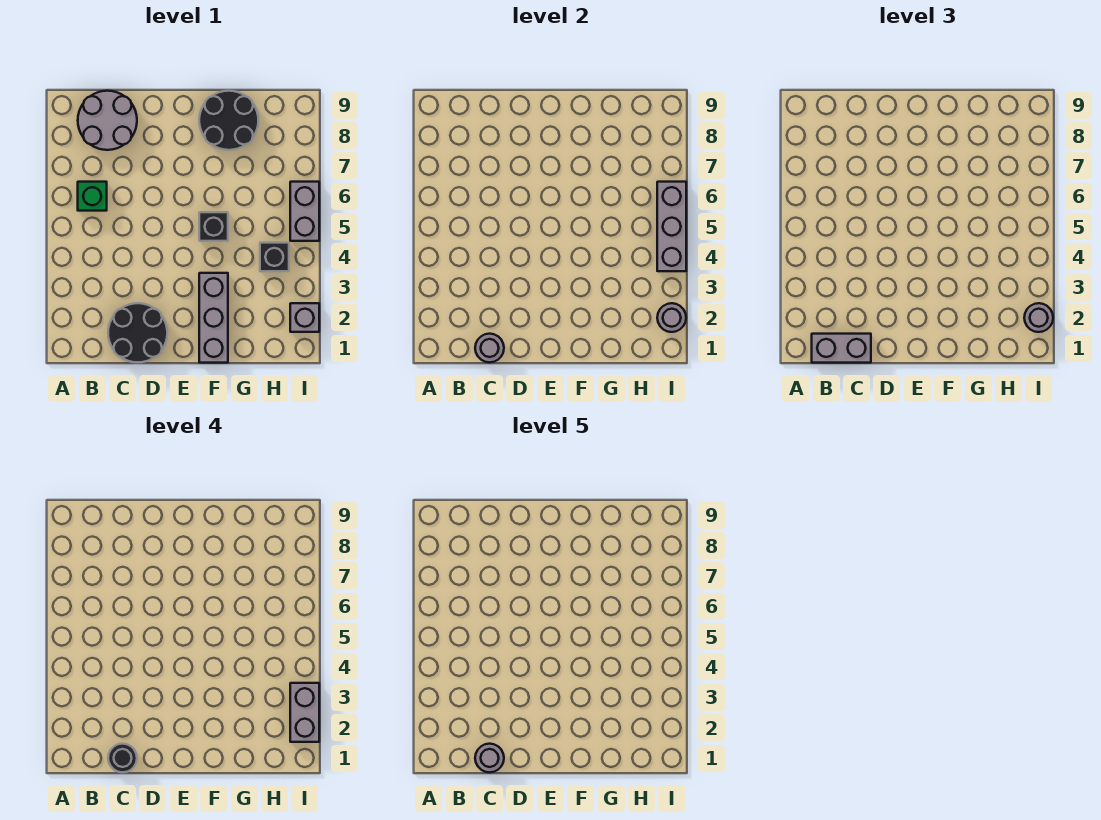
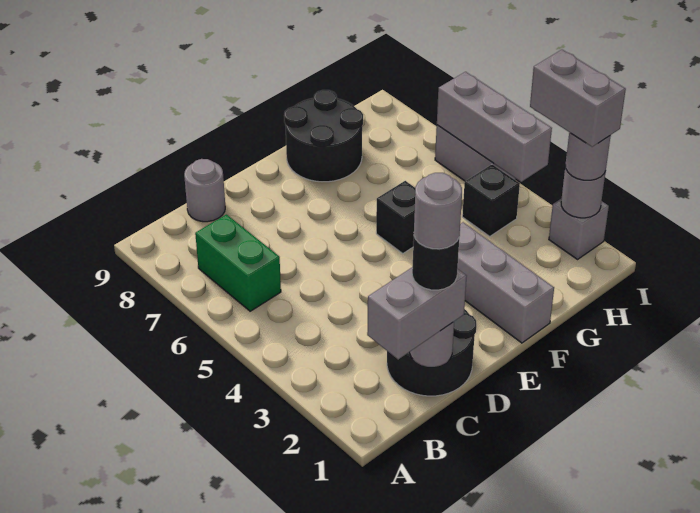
green 1x1 brick [78,182,107,211] -> green 1x2 brick [195,214,281,311]
grey 2x2 round brick [78,91,137,150] -> grey 1x1 round brick [184,159,225,222]

